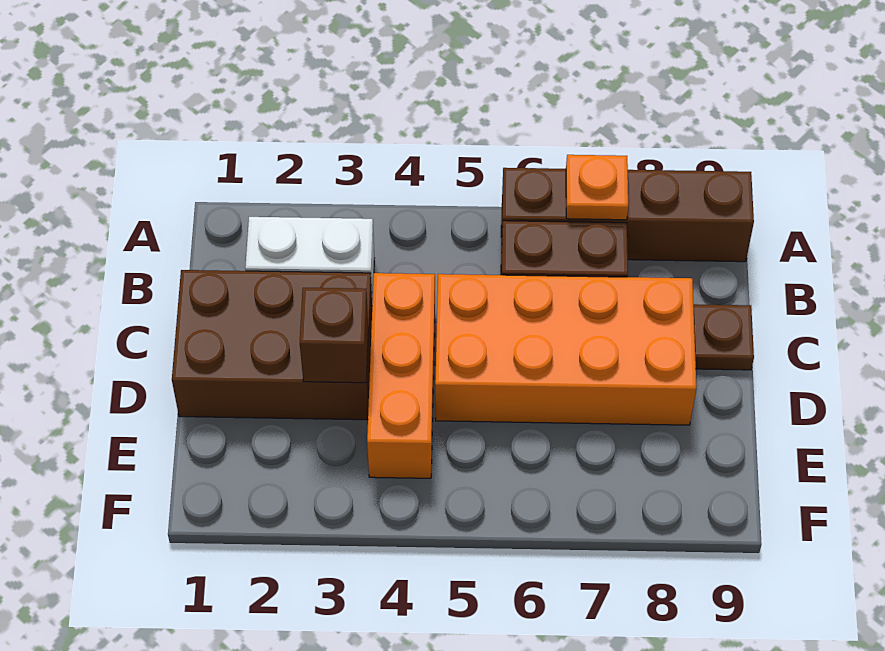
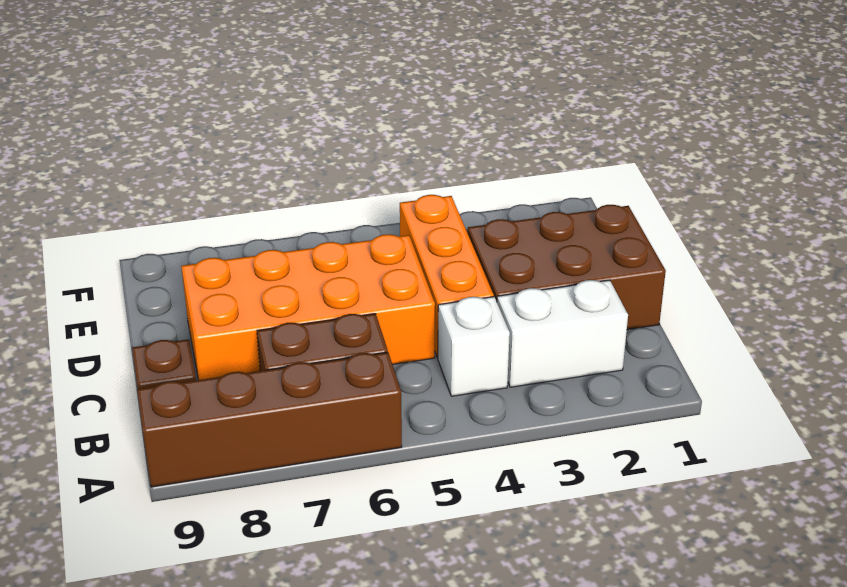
orange 1x1 plate [566,155,628,220] -> none
none -> white 1x1 brick [438,297,510,396]
brown 1x1 brick [300,288,368,383] -> none

